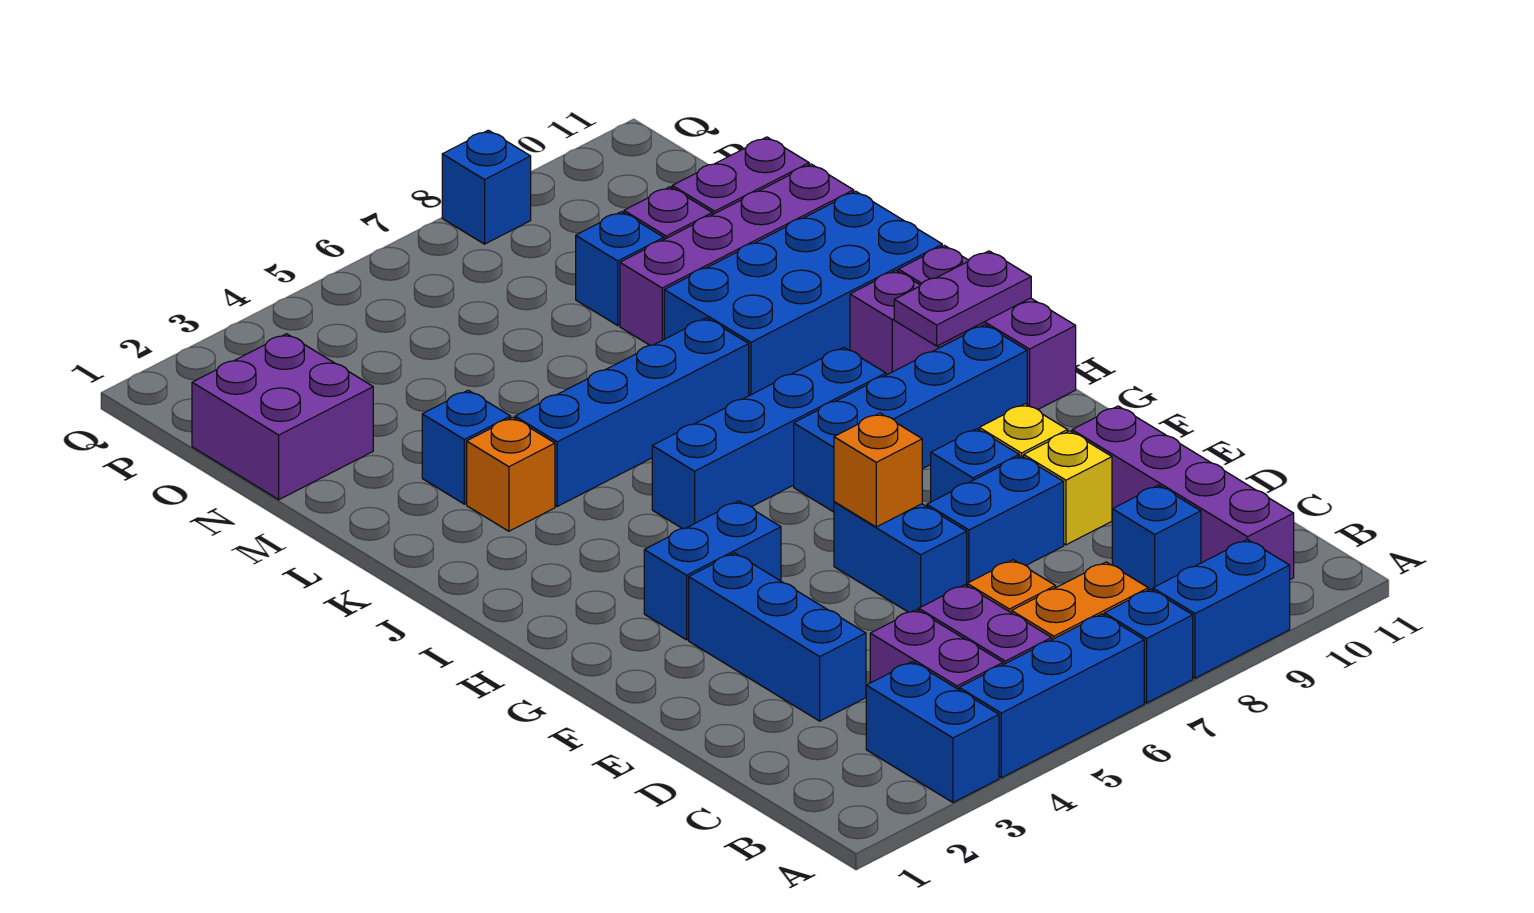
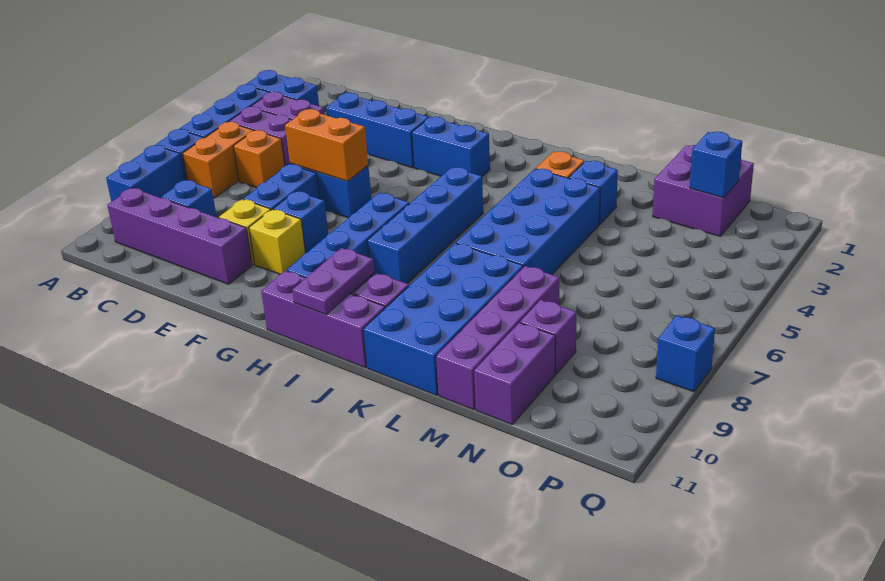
orange 1x1 brick [834,413,922,527] -> orange 1x2 brick [285,109,368,181]
blue 1x2 brick [644,501,781,640] -> blue 1x2 brick turned to [412,117,490,177]
blue 1x4 brick [515,318,749,506] -> blue 2x4 brick [456,169,600,275]
blue 1x1 brick [576,212,664,325] -> blue 1x1 brick moved to [690,132,742,198]

